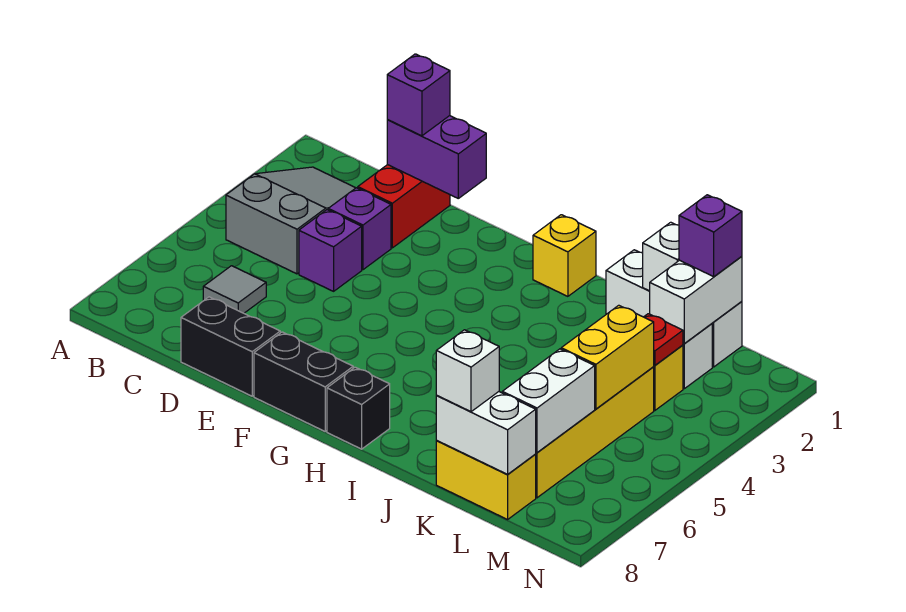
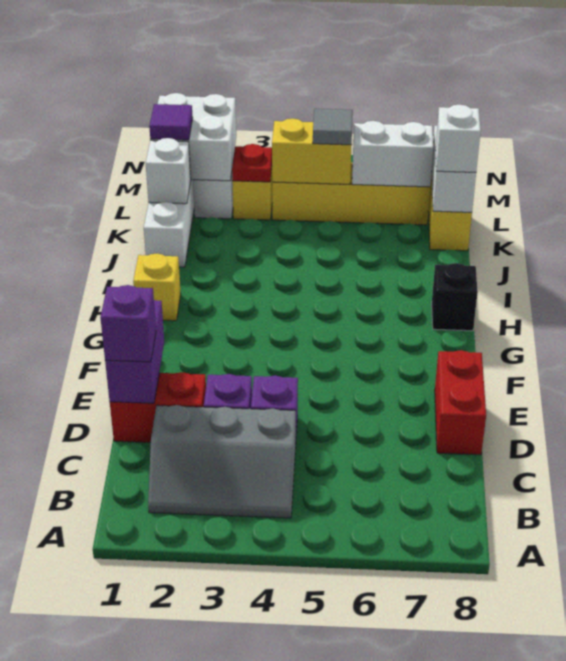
grey 2x3 slope [226,167,355,274] -> grey 2x3 slope turned to [148,405,296,518]
grey 1x1 tile [203,266,266,313] -> grey 1x1 tile moved to [313,109,353,145]
black 1x2 brick [181,297,280,396] -> red 1x2 brick [435,350,486,455]
black 1x2 brick [254,332,353,431] -> none
white 1x2 brick [650,257,742,344] -> white 2x2 brick [150,93,236,181]
purple 1x1 brick [679,195,742,277] -> purple 1x1 tile [149,104,193,140]

